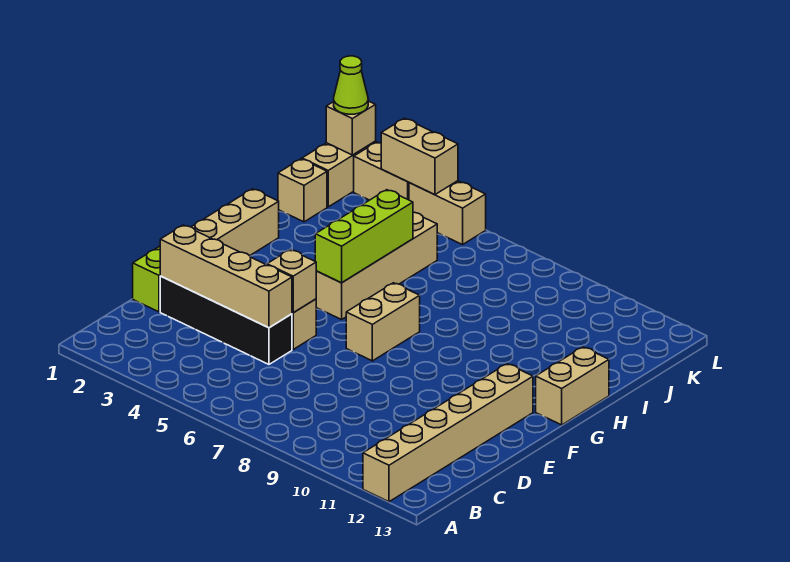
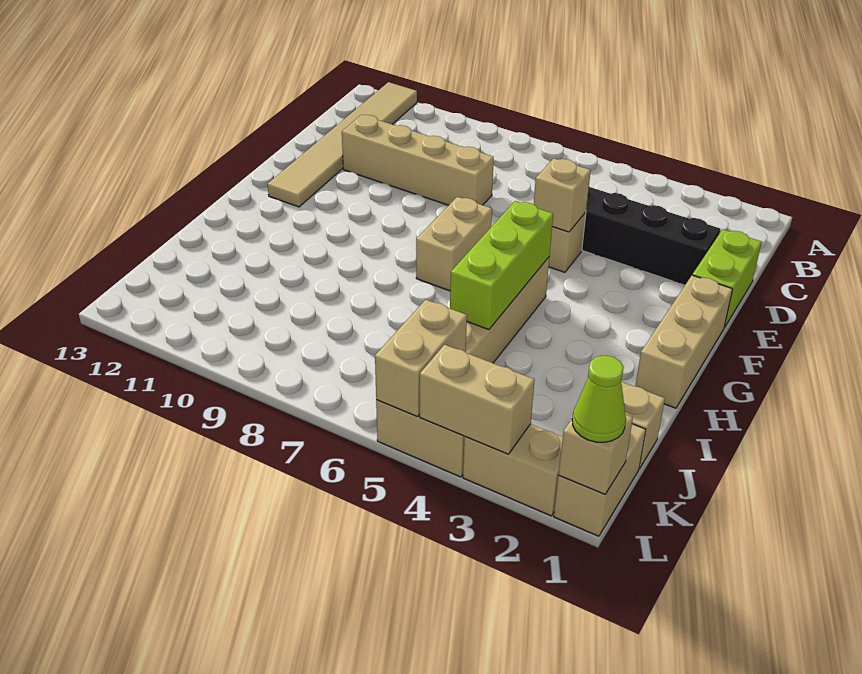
tan 1x6 brick [363,364,533,502] -> tan 1x6 tile [268,82,417,207]
tan 1x4 brick [160,225,292,328] -> tan 1x4 brick moved to [342,115,494,205]
tan 1x2 brick [536,347,609,425] -> tan 1x2 brick moved to [375,300,467,417]

